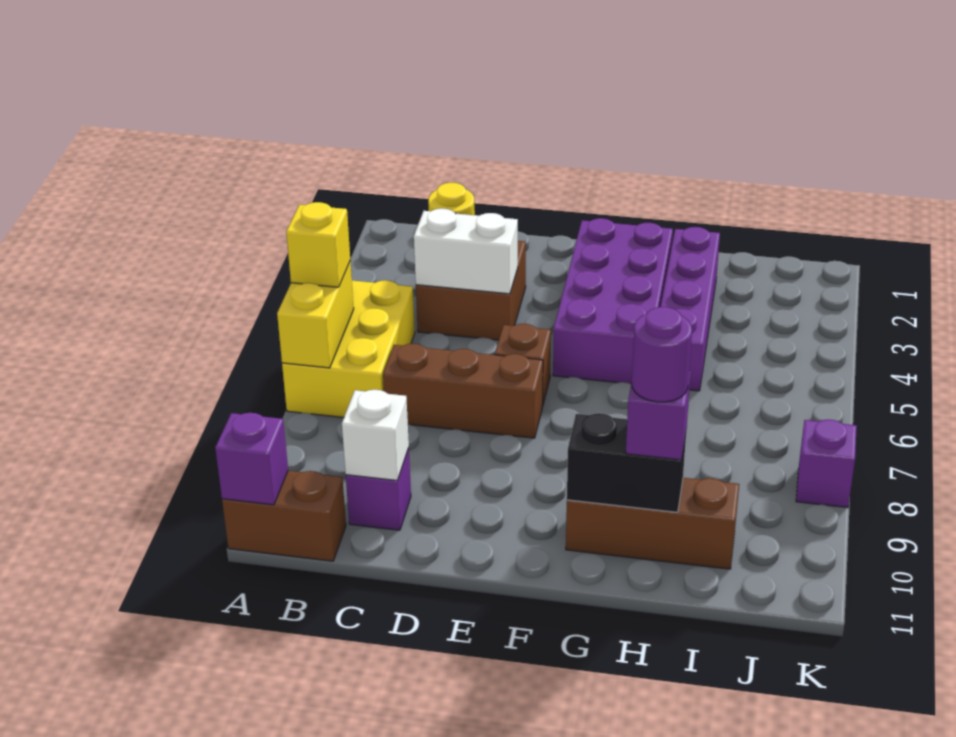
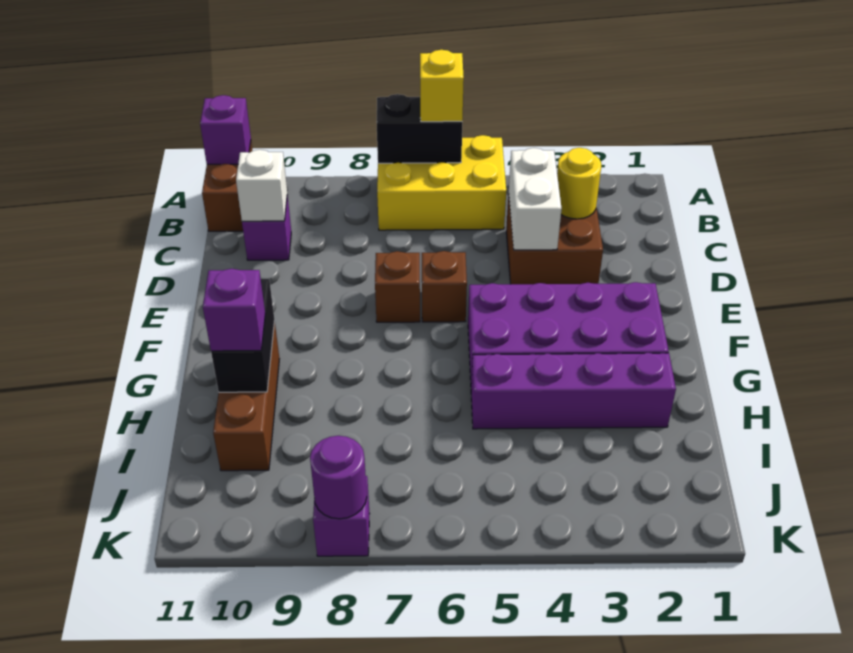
yellow 1x2 brick [277,262,354,368] -> black 1x2 brick [377,94,462,163]
brown 1x3 brick [383,344,543,438] -> brown 1x1 brick [375,251,420,322]
purple 1x1 round brick [632,307,692,402] -> purple 1x1 round brick moved to [310,436,367,519]

